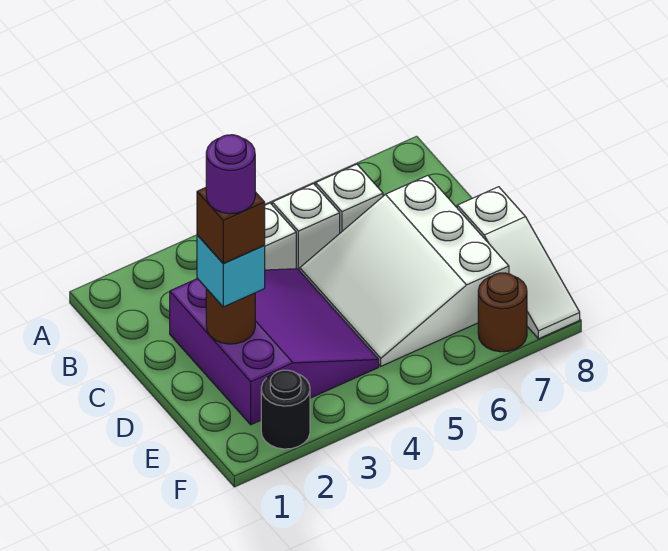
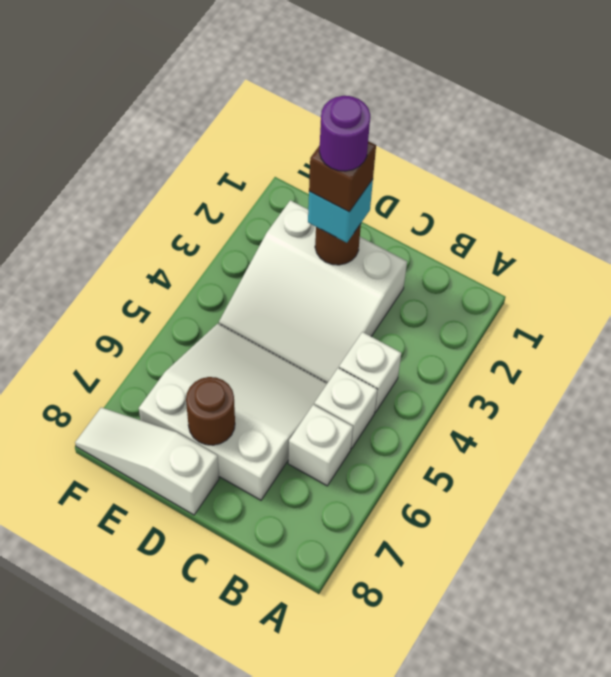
purple 3x3 slope [170,269,379,425] -> white 3x3 slope [219,200,407,383]
black 1x1 round brick [261,370,310,449] -> none
brown 1x1 round brick [478,273,527,352] -> brown 1x1 round brick moved to [186,377,235,445]

